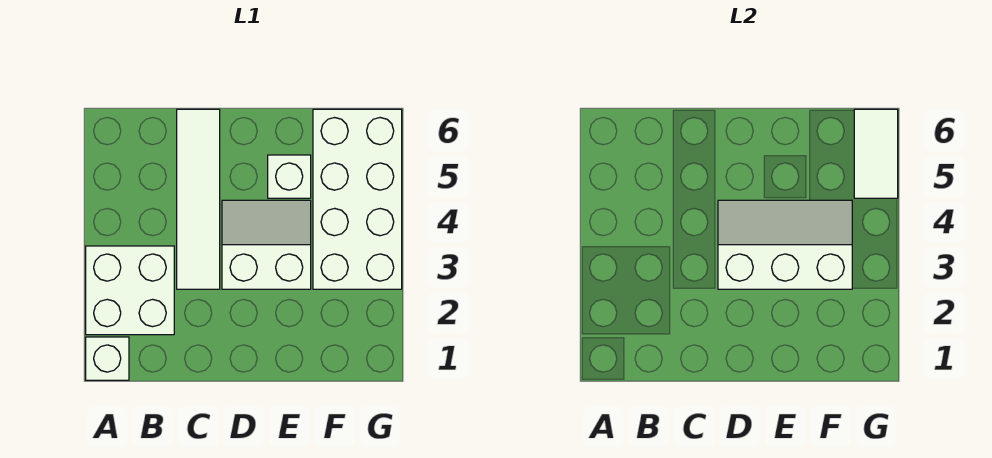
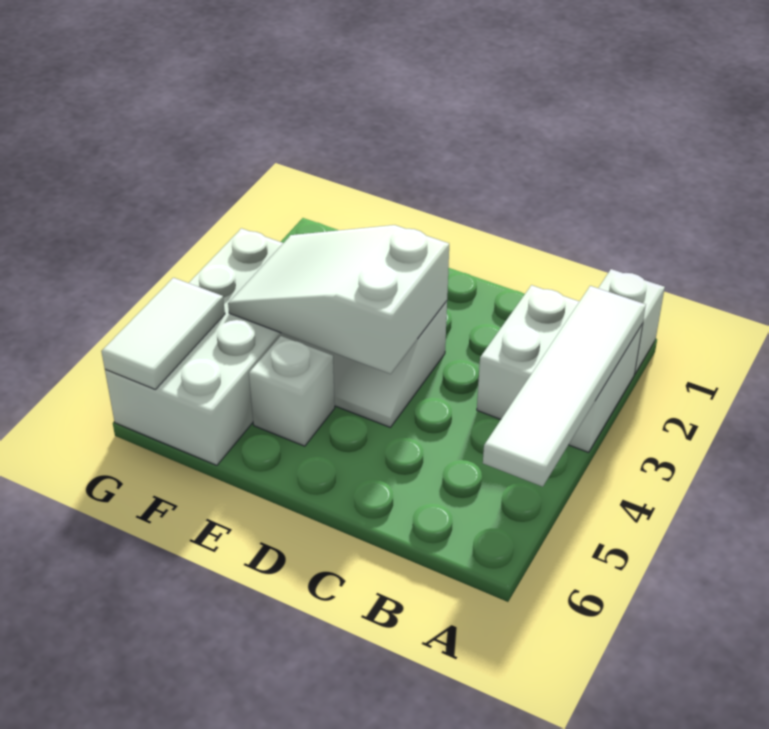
white 1x4 tile [177,109,220,289] -> white 1x4 tile moved to [483,286,646,487]
white 2x3 slope [718,200,852,289] -> white 2x3 slope turned to [228,225,449,374]

